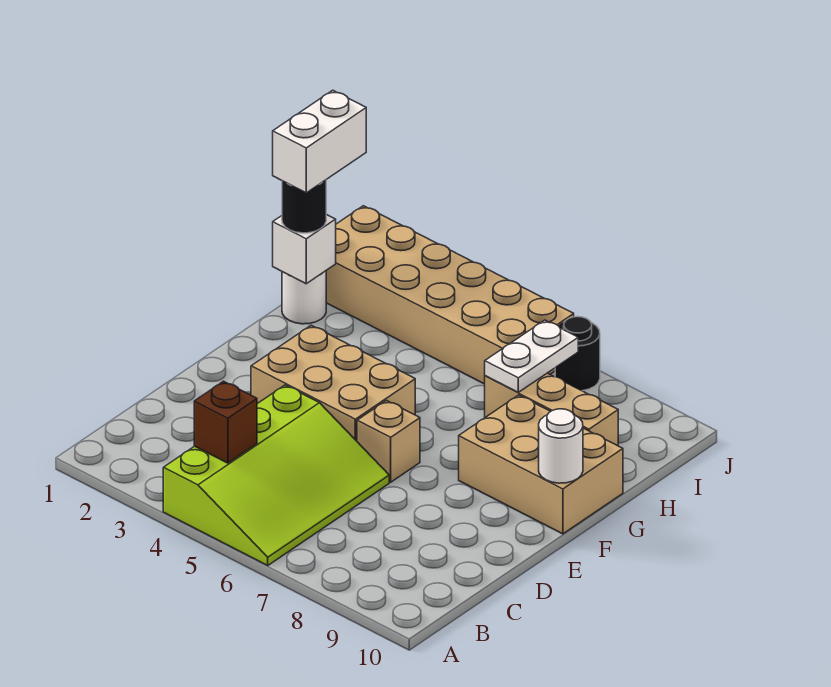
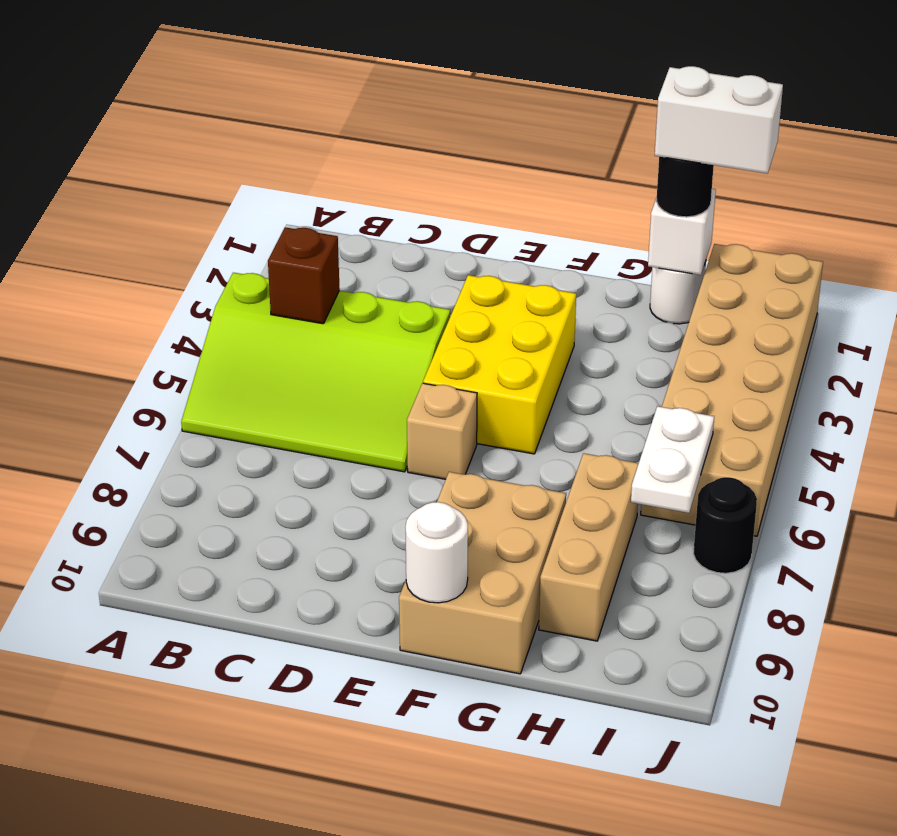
tan 2x3 brick [251,325,415,441] -> yellow 2x3 brick [423,275,576,454]
white 1x2 plate [485,320,578,392] -> white 1x2 plate turned to [631,406,714,513]

